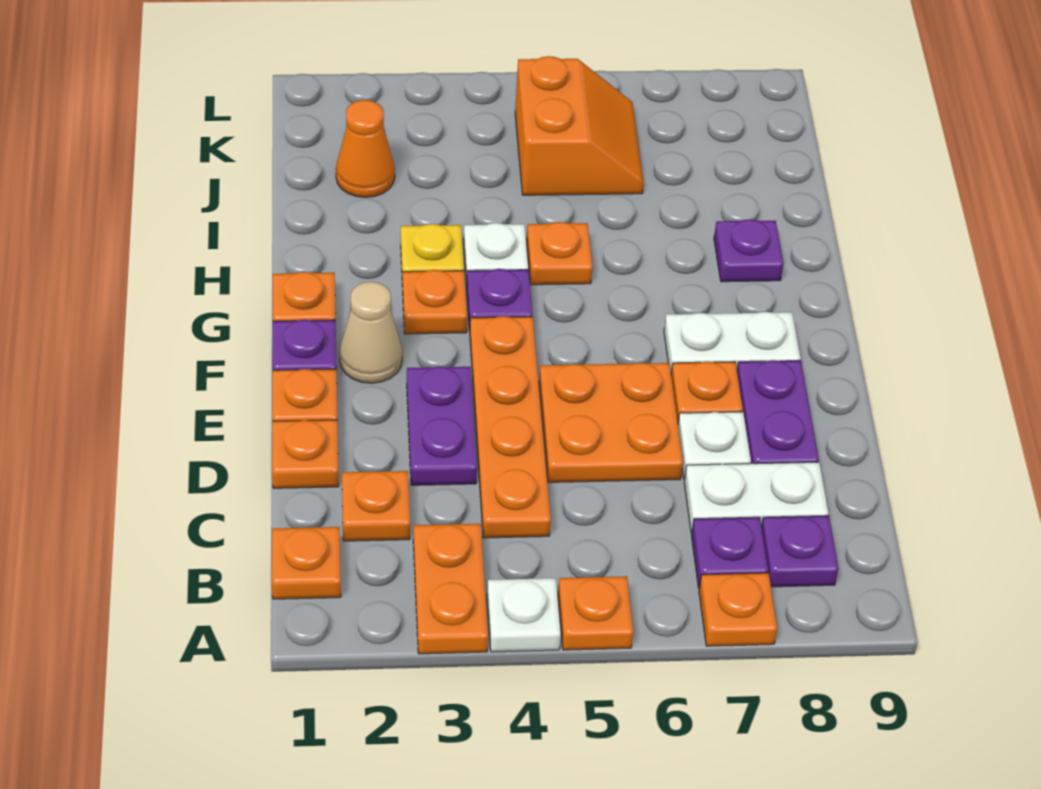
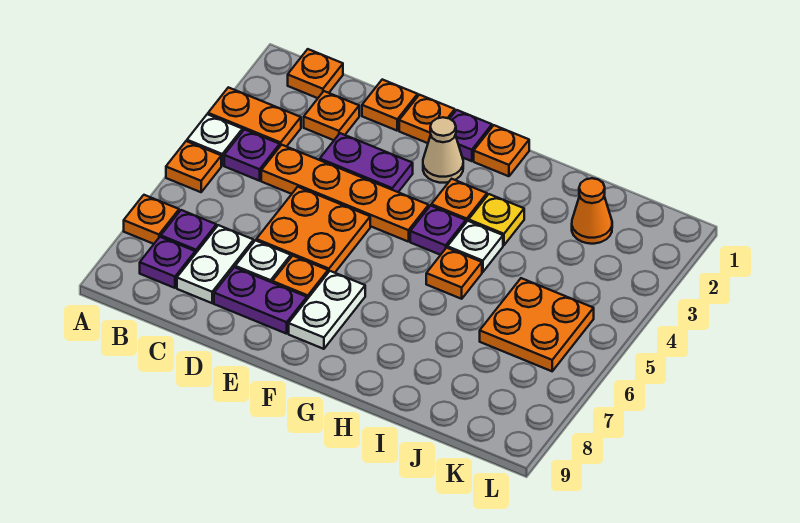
purple 1x1 plate [714,219,783,282] -> purple 1x1 plate moved to [224,130,280,181]
orange 2x2 slope [515,56,644,195] -> orange 2x2 plate [480,278,594,371]

